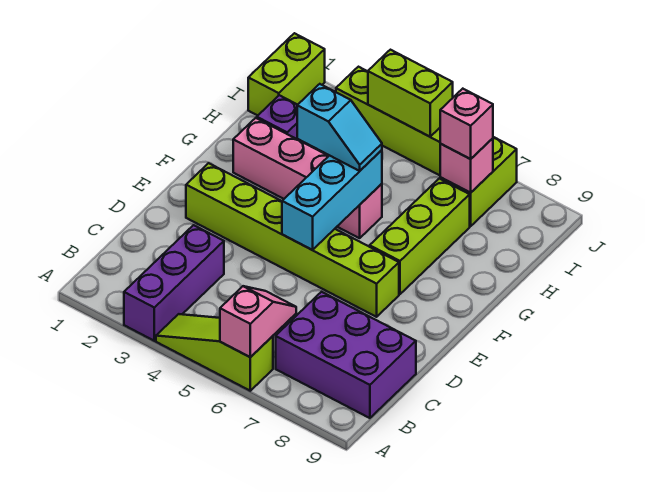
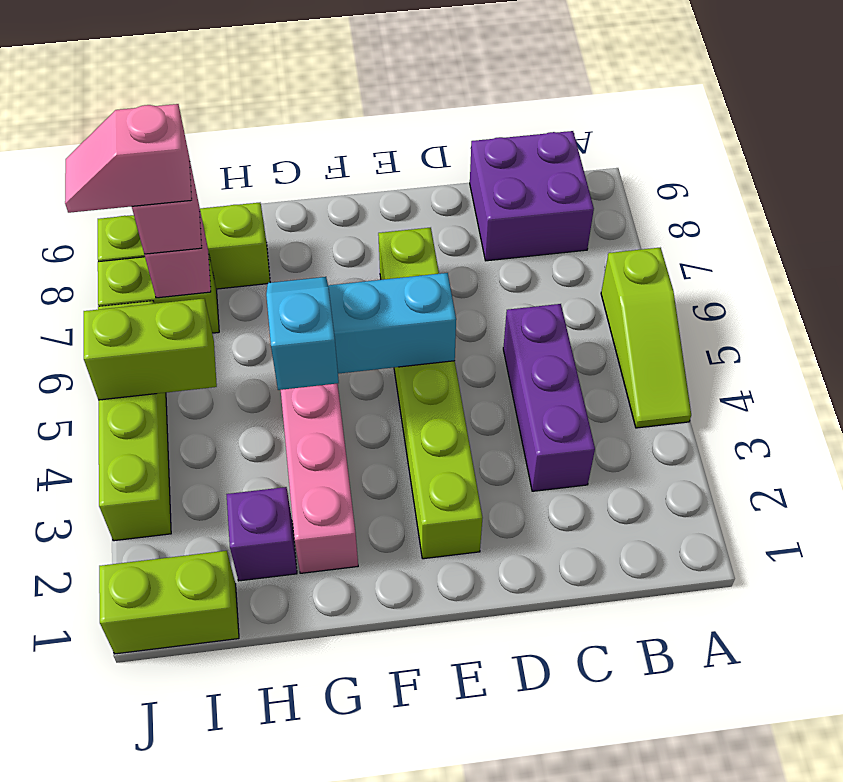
purple 1x3 brick [124,225,224,341] -> purple 1x3 brick turned to [503,304,595,491]
pink 1x2 slope [220,286,296,357] -> pink 1x2 slope moved to [65,104,192,213]
purple 2x3 brick [276,292,416,418] -> purple 2x2 brick [470,131,594,261]
lime 1x3 brick [370,179,470,294] -> lime 1x3 brick moved to [98,203,270,289]
lime 1x2 brick [368,50,453,137] -> lime 1x2 brick turned to [84,299,217,400]

